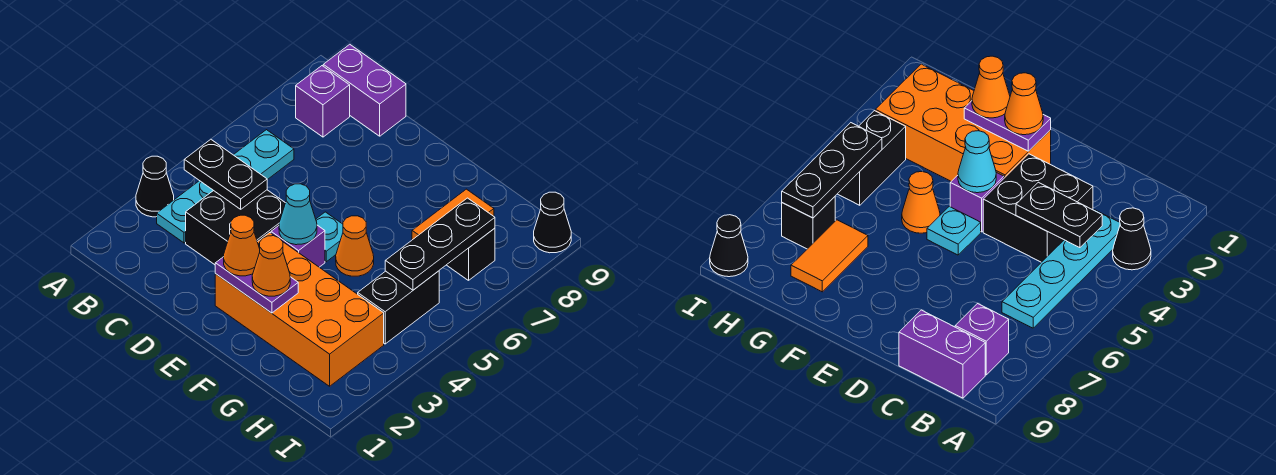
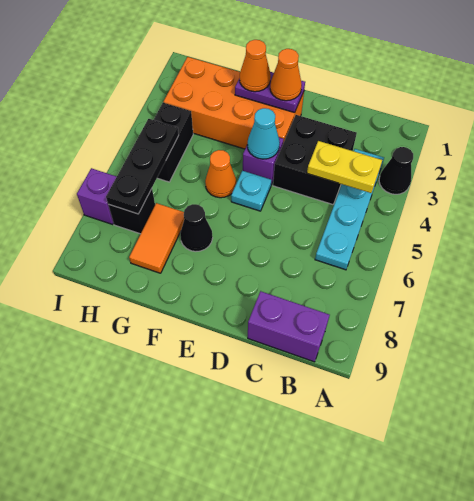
black 1x2 plate [184,139,267,209] -> yellow 1x2 plate [307,141,382,193]
purple 1x1 brick [296,66,350,137] -> purple 1x1 brick moved to [77,168,117,224]
black 1x1 cone [534,192,571,253] -> black 1x1 cone moved to [180,204,213,252]

